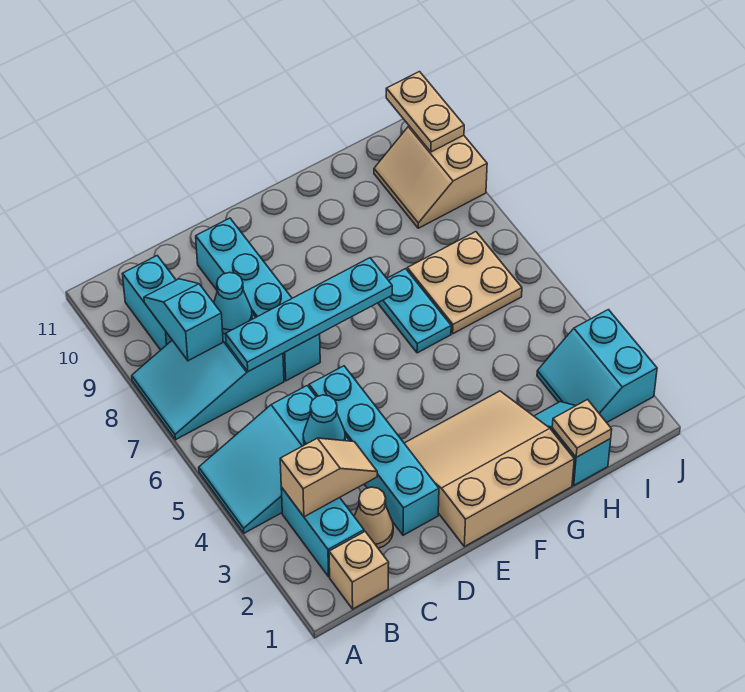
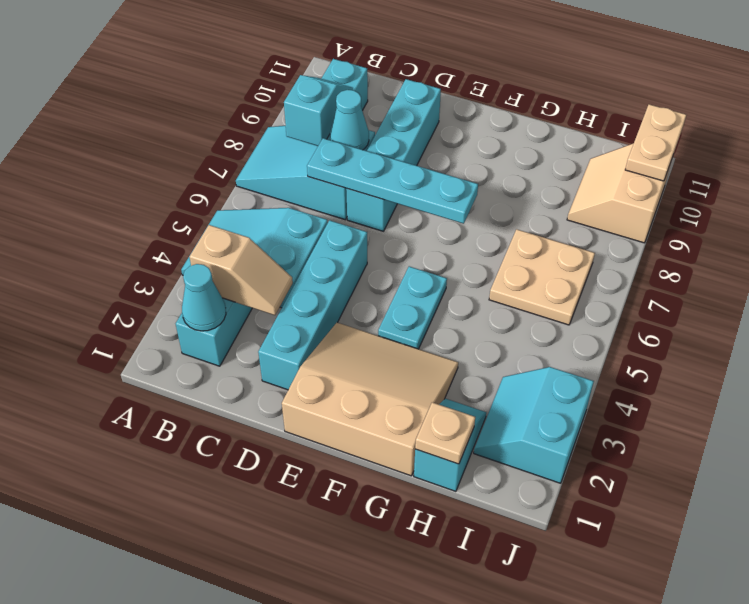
tan 1x1 brick [329,532,389,609] -> none
tan 1x1 cone [354,487,393,548] -> none
cyan 1x1 cone [303,395,345,445] -> cyan 1x1 cone moved to [182,264,226,331]
cyan 1x2 plate [378,269,451,353] -> cyan 1x2 plate moved to [378,266,447,349]

